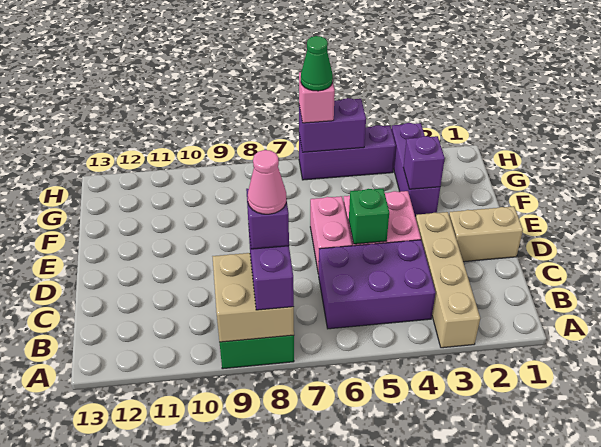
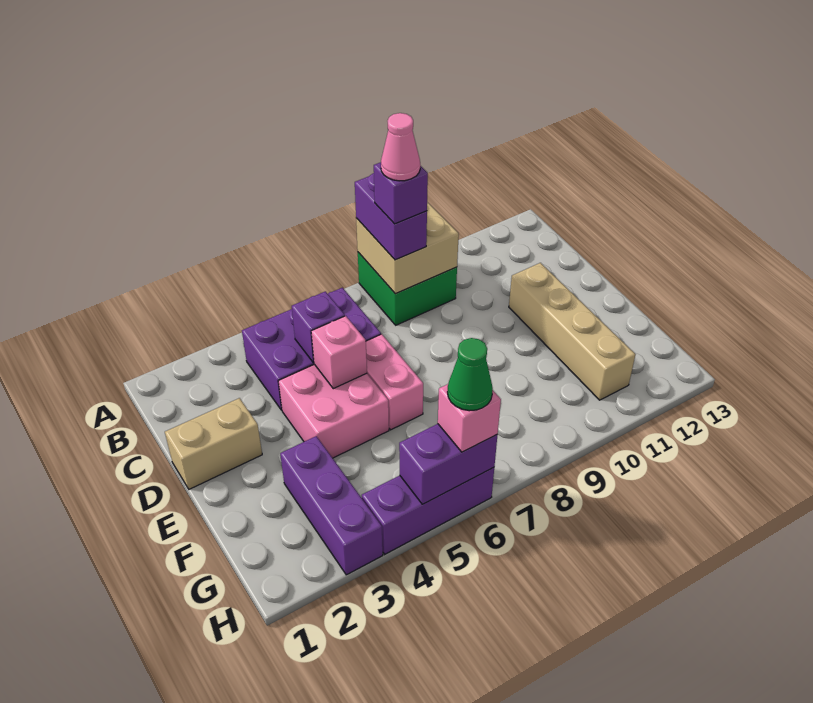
tan 1x4 brick [416,212,480,348] -> tan 1x4 brick moved to [509,263,635,400]
green 1x1 brick [349,188,389,244] -> pink 1x1 brick [311,316,367,389]
purple 1x1 brick [403,136,445,189] -> purple 1x1 brick moved to [292,291,345,363]

